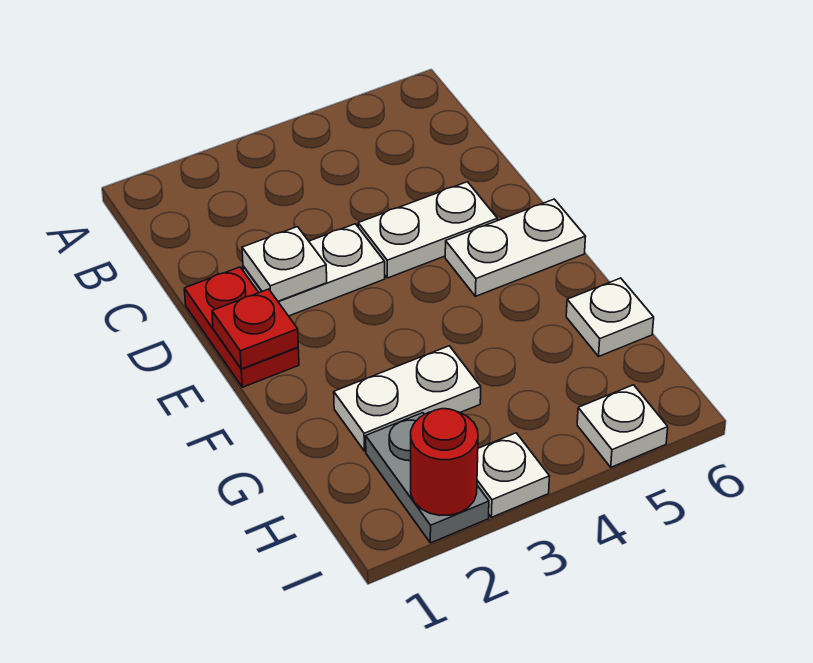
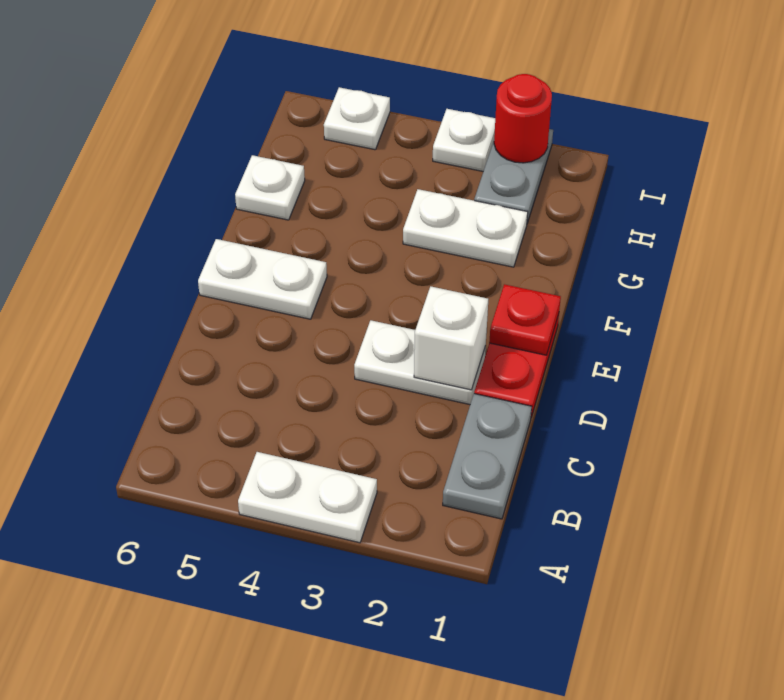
none -> grey 1x2 plate [443,394,532,519]
white 1x1 plate [242,227,327,301] -> white 1x1 brick [414,286,488,390]
white 1x2 plate [358,182,497,278] -> white 1x2 plate moved to [238,452,377,543]

